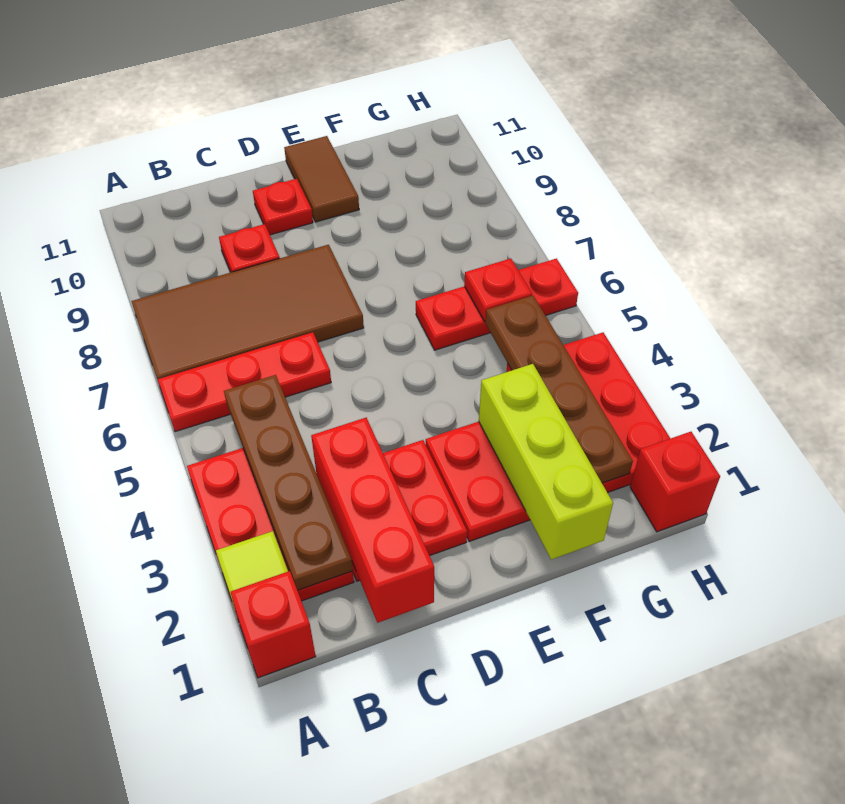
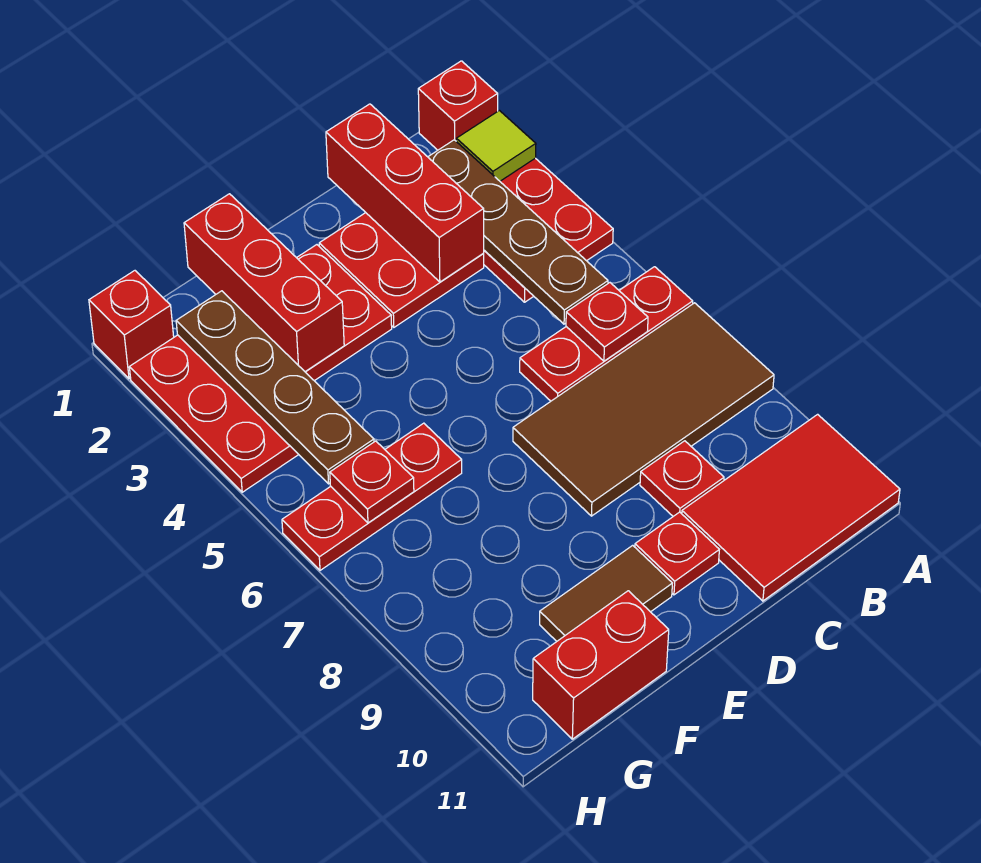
none -> red 2x3 tile [682,414,900,601]
none -> red 1x1 plate [566,283,648,361]
brown 1x2 tile [284,136,359,222] -> brown 1x2 tile turned to [540,545,672,641]
lime 1x3 brick [479,364,613,560] -> red 1x3 brick [184,194,344,372]
none -> red 1x2 brick [533,591,669,739]

